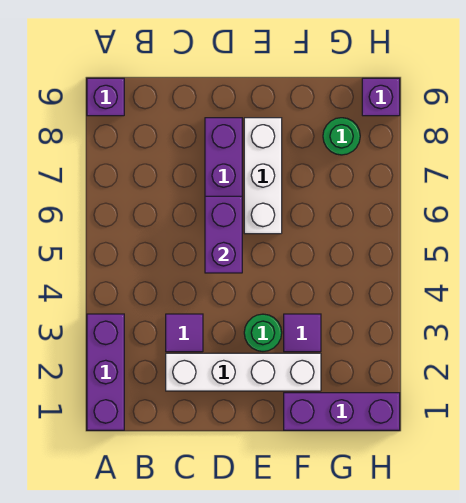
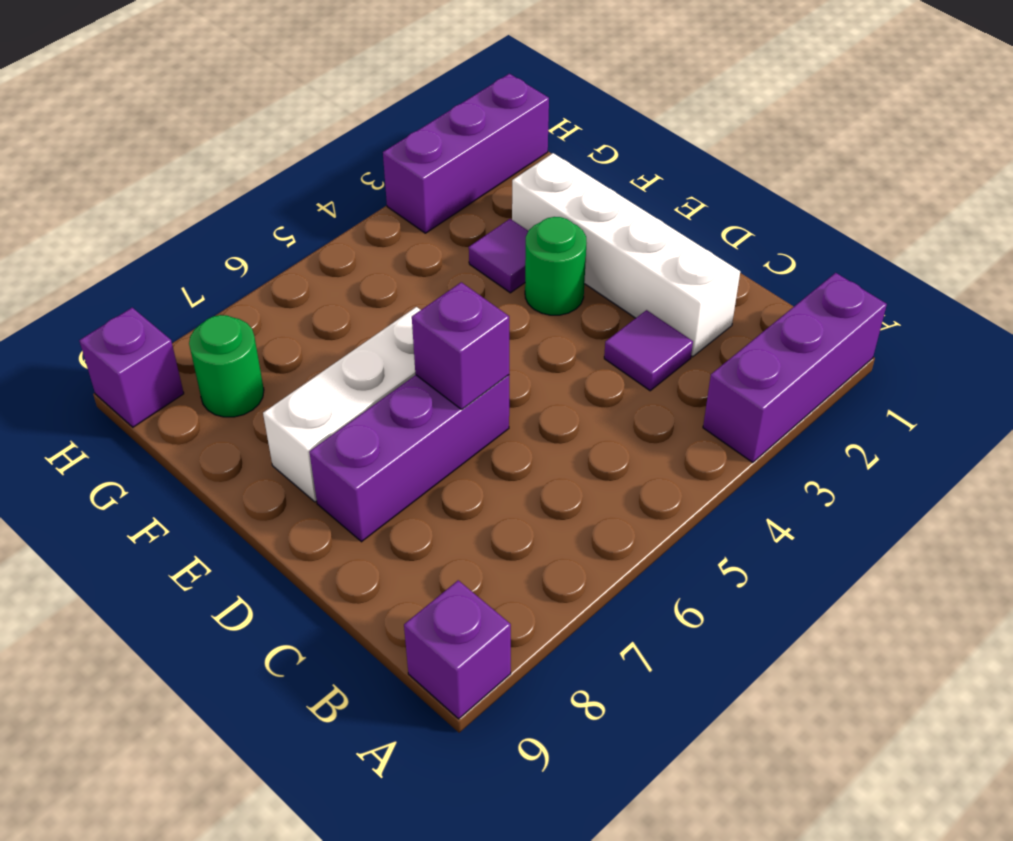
purple 1x2 brick [205,196,242,273] -> purple 1x1 brick [412,282,509,409]
purple 1x3 brick [284,393,400,430] -> purple 1x3 brick turned to [383,74,549,233]

